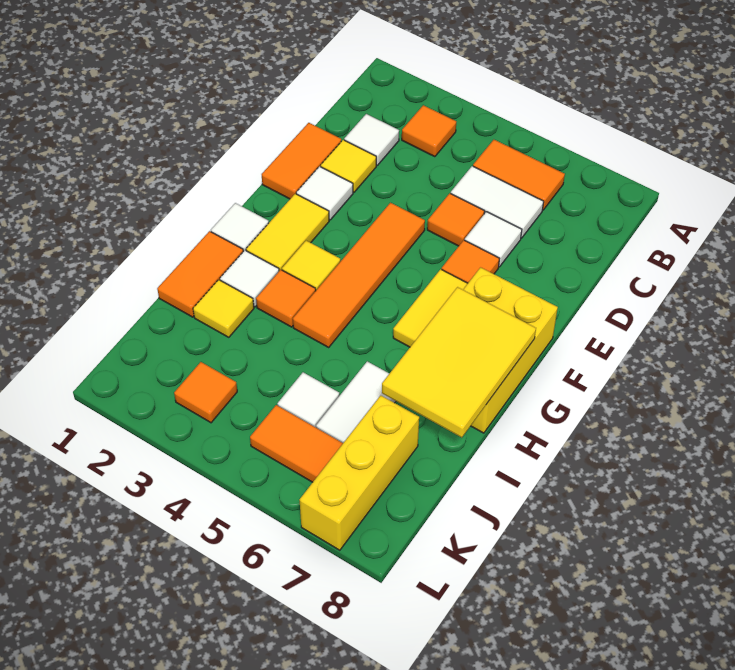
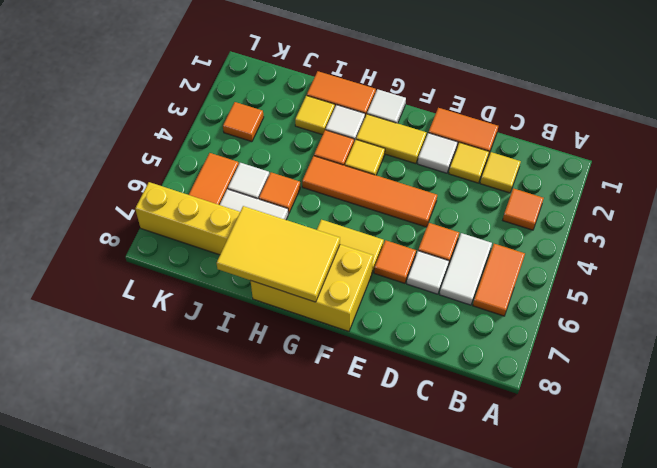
white 1x1 tile [344,114,399,165] -> yellow 1x1 tile [480,152,521,193]
none -> orange 1x1 tile [259,173,300,214]

